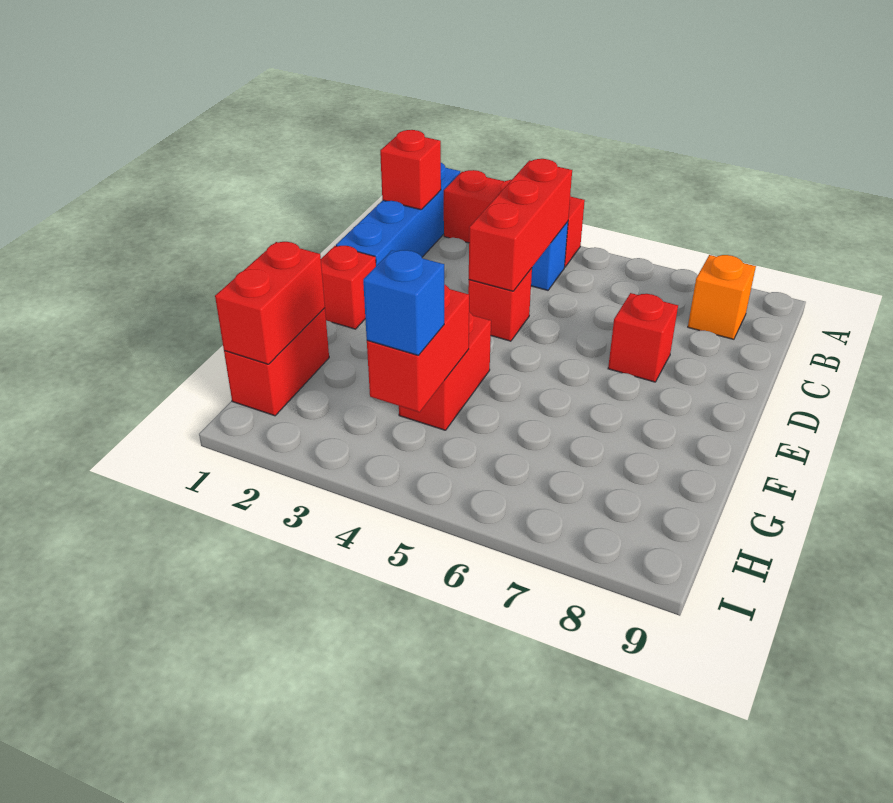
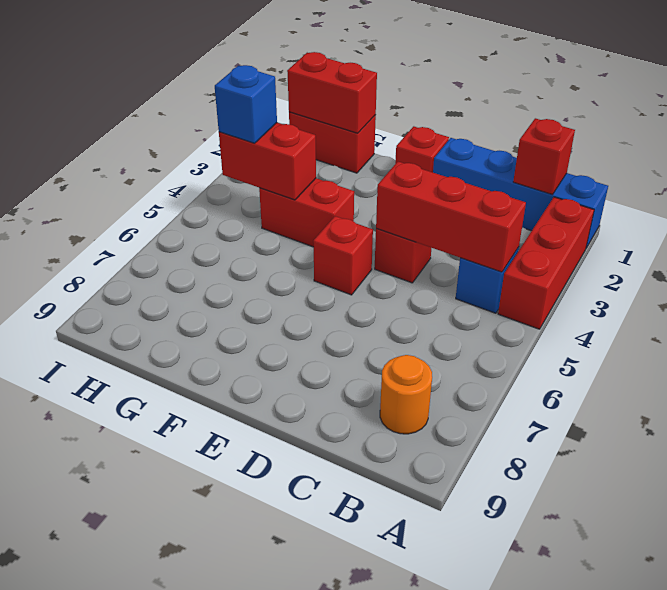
orange 1x1 brick [688,255,756,339] -> orange 1x1 round brick [380,355,432,434]
red 1x1 brick [608,293,678,382] -> red 1x1 brick moved to [313,216,373,295]

